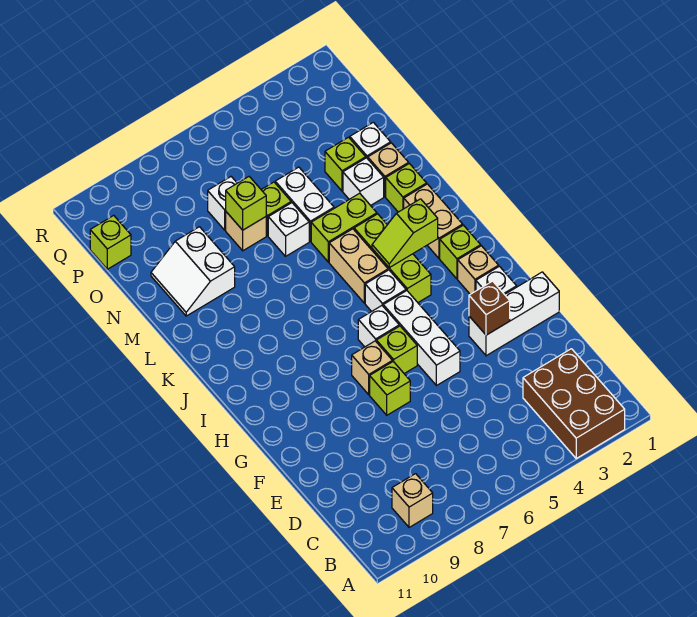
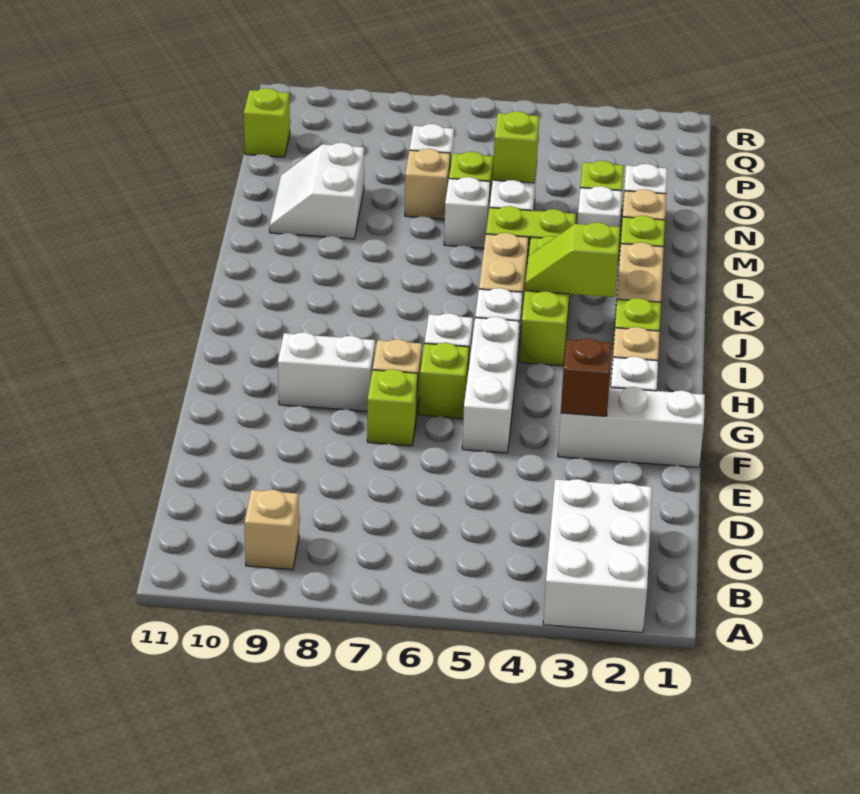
brown 2x3 brick [523,349,625,458] -> white 2x3 brick [543,479,652,633]
none -> white 1x2 brick [278,332,375,411]
lime 1x1 brick [226,177,266,230] -> lime 1x1 brick moved to [493,111,539,183]

